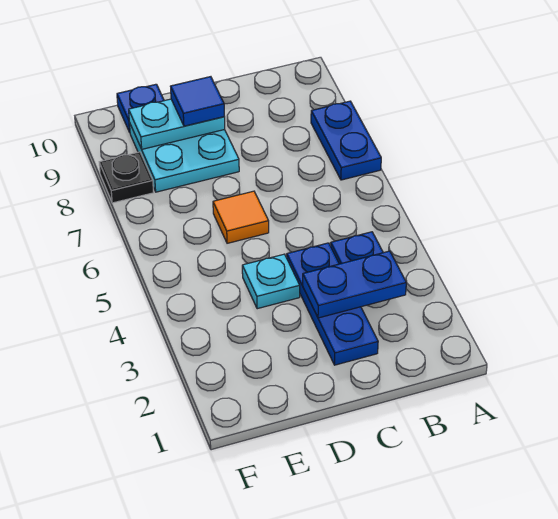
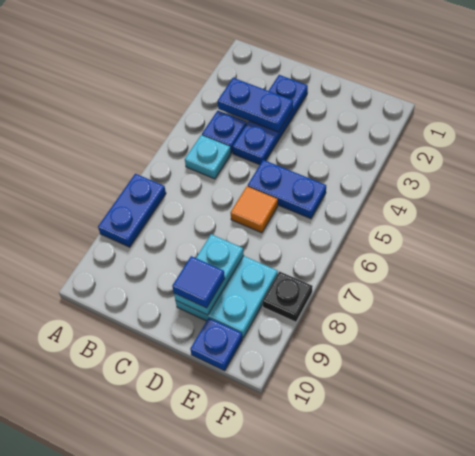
cyan 1x1 plate [242,254,300,309] -> cyan 1x1 plate moved to [185,135,231,179]
none -> blue 1x2 plate [248,160,326,219]
cyan 1x2 plate [129,99,225,149] -> cyan 1x2 plate turned to [174,234,244,315]

